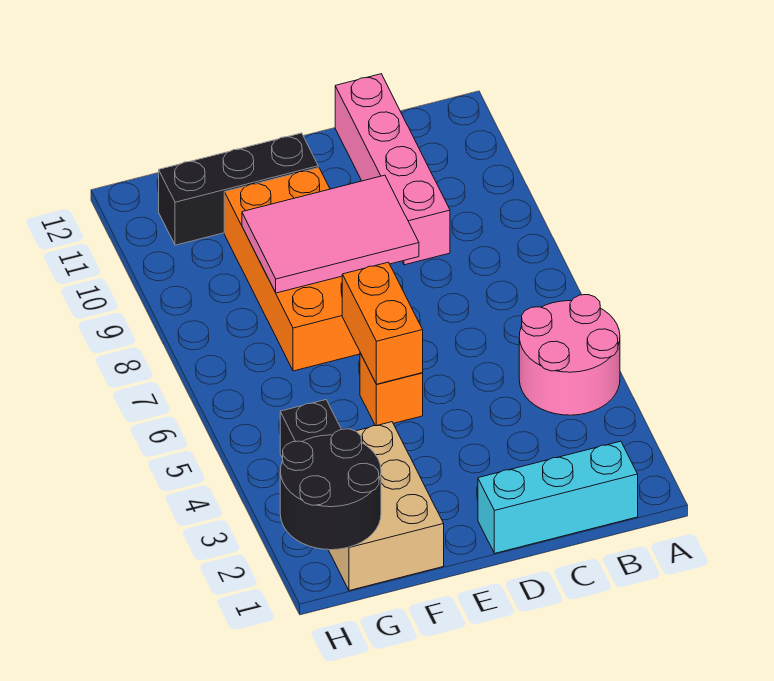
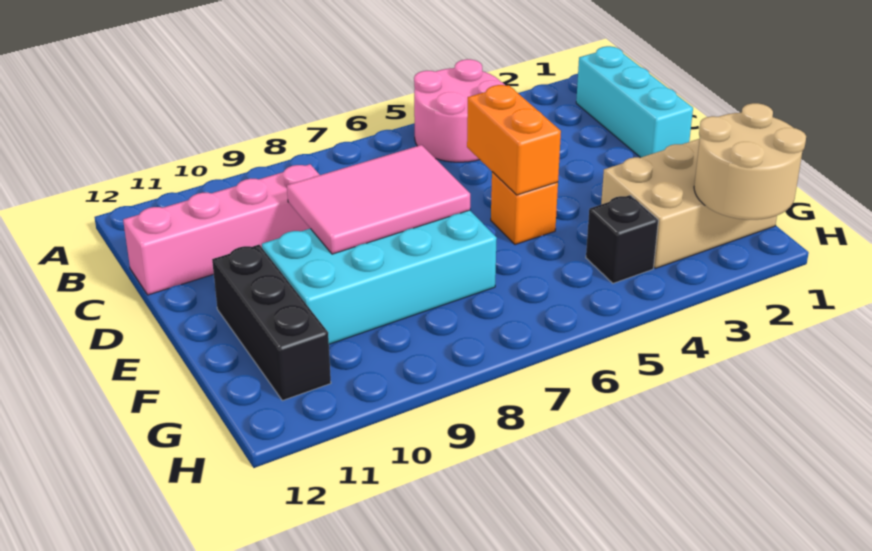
pink 2x3 tile [242,175,419,293] -> pink 2x3 tile turned to [287,145,470,254]
orange 1x2 brick [342,262,423,384] -> orange 1x2 brick turned to [467,85,561,195]
orange 2x4 brick [224,168,360,371] -> cyan 2x4 brick [262,210,497,344]
black 2x2 round brick [280,429,381,550] -> tan 2x2 round brick [694,103,806,220]

